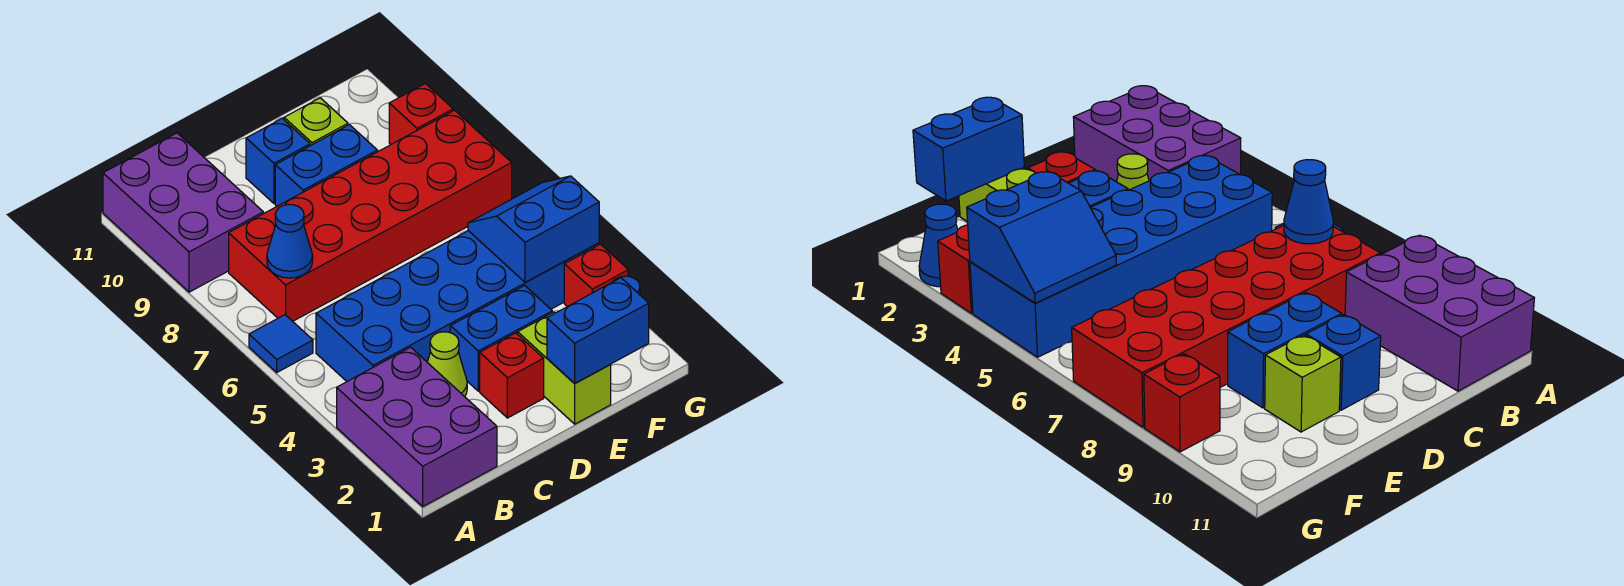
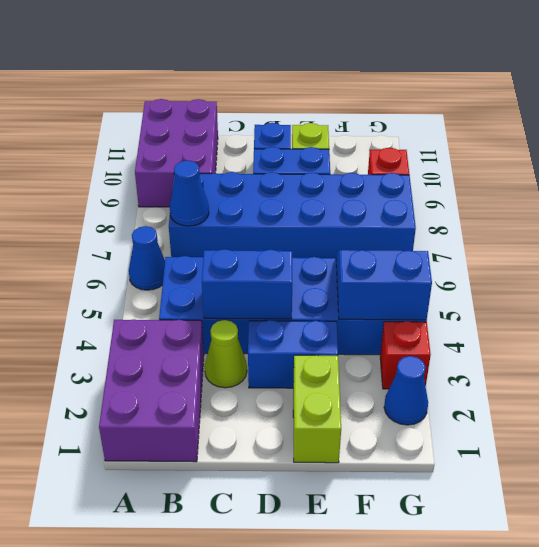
blue 1x1 tile [249,315,313,372] -> blue 1x1 cone [129,226,165,290]
red 2x6 brick [229,110,512,321] -> blue 2x6 brick [169,172,416,258]
red 1x1 brick [480,333,544,418] -> none
blue 1x2 brick [547,278,649,384] -> blue 1x2 brick moved to [202,249,292,319]

